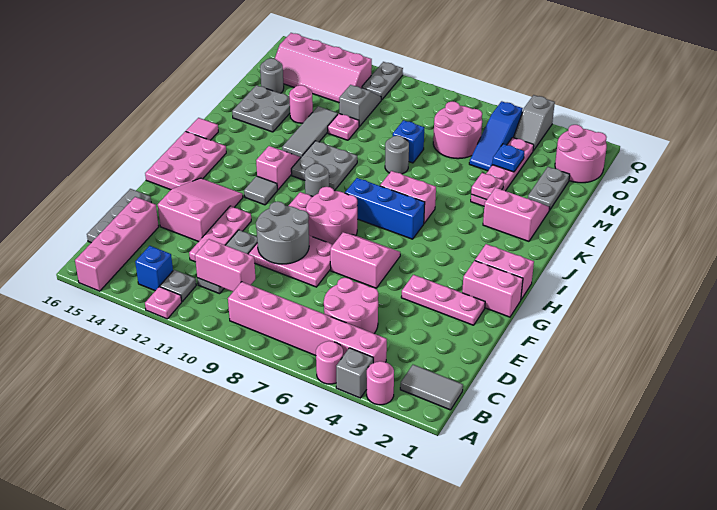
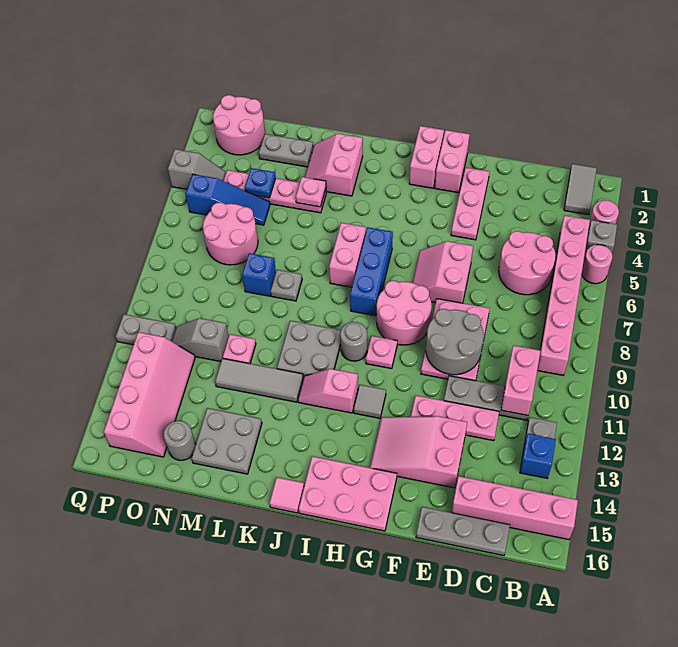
pink 1x1 plate [145,287,182,319] -> none
grey 1x1 round brick [385,136,409,174] -> grey 1x1 plate [270,270,302,301]
pink 1x1 round brick [289,85,313,123] -> none

